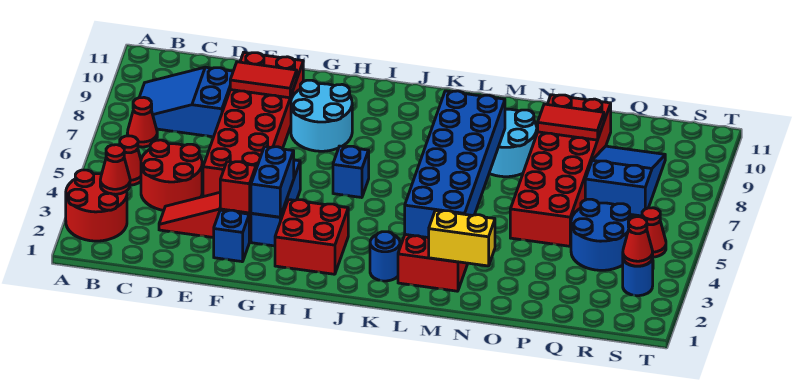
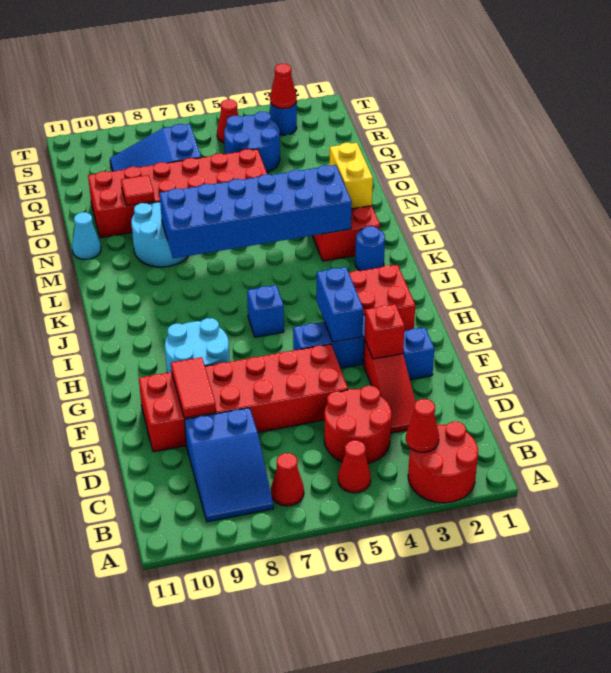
blue 1x2 brick [251,147,294,217] -> blue 1x2 brick turned to [316,267,363,342]
none -> cyan 1x1 cone [72,212,101,259]
red 1x2 tile [538,104,604,140] -> red 1x1 tile [121,175,154,206]

